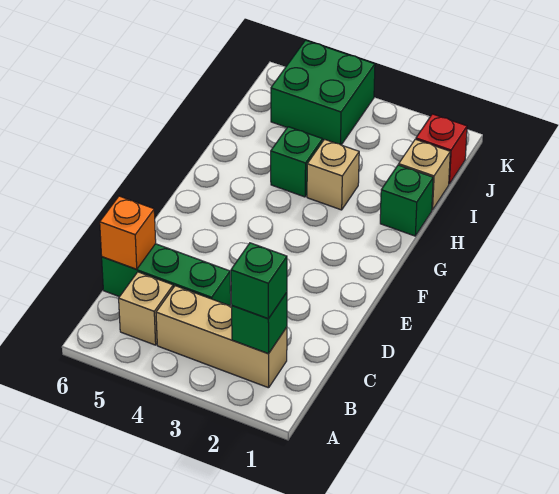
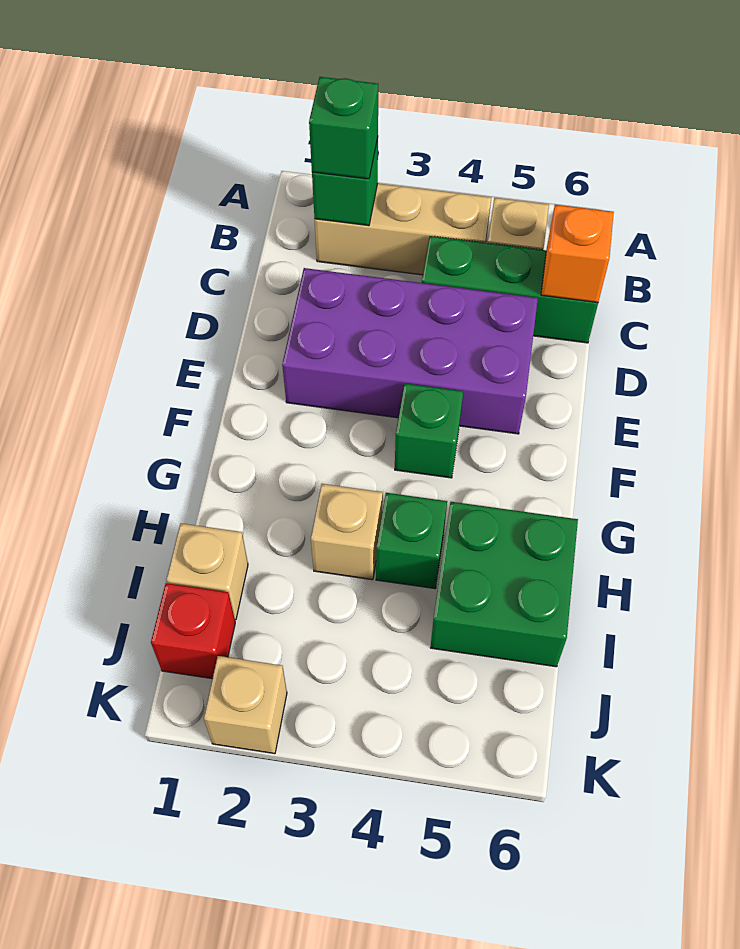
none -> purple 2x4 brick [282,268,538,434]
green 1x1 brick [380,165,433,236] -> green 1x1 brick moved to [395,383,463,478]
green 2x2 brick [271,40,375,145] -> green 2x2 brick moved to [430,502,578,667]
none -> tan 1x1 brick [204,656,287,754]

